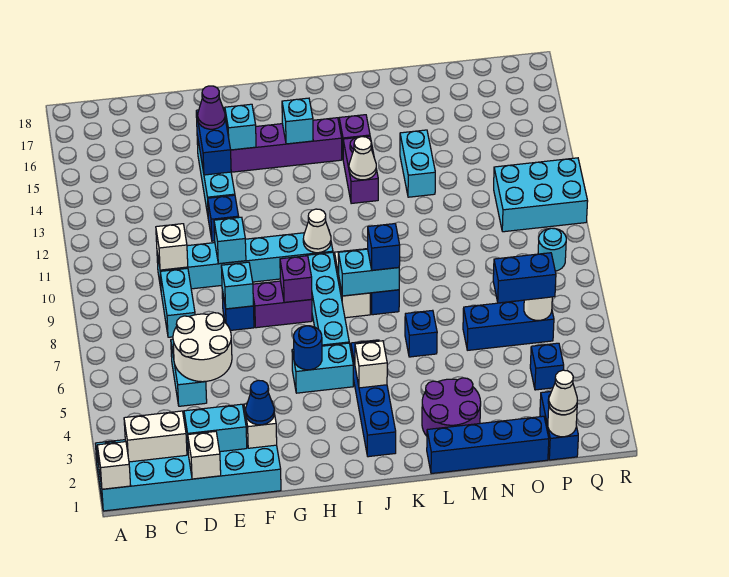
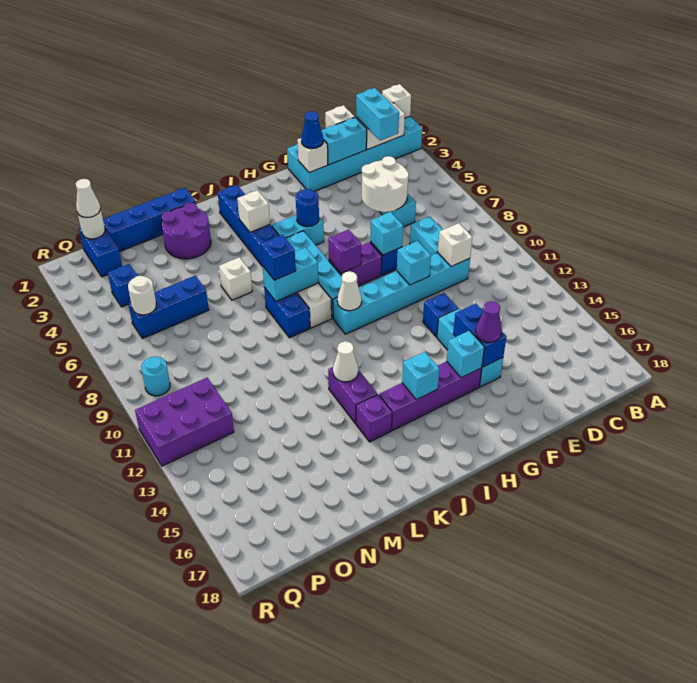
blue 1x1 brick [405,310,437,357] -> white 1x1 brick [219,257,252,300]
cyan 1x2 brick [400,130,435,197] -> cyan 1x2 brick moved to [356,88,399,140]
blue 1x2 brick [493,253,556,303] -> none
cyan 2x3 brick [494,158,588,232] -> purple 2x3 brick [135,378,234,466]

